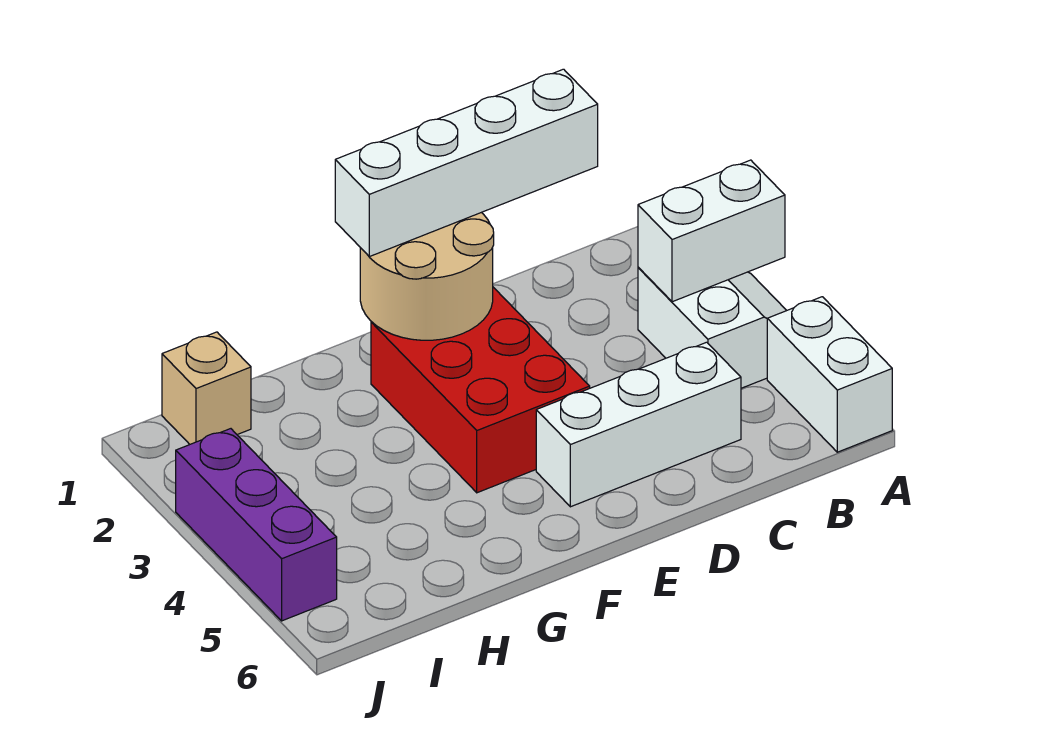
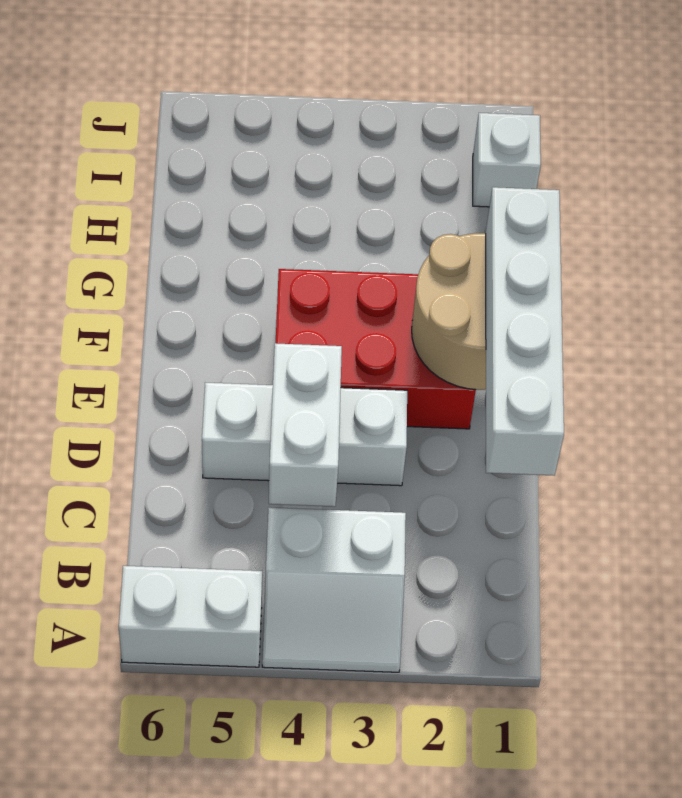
white 1x2 brick [638,160,785,302] -> white 1x2 brick moved to [269,343,342,507]
white 1x3 brick [536,342,741,507] -> white 1x3 brick turned to [202,383,407,486]
tan 1x1 brick [162,332,251,444] -> white 1x1 brick [473,113,541,207]
purple 1x3 brick [176,429,337,621] -> none

